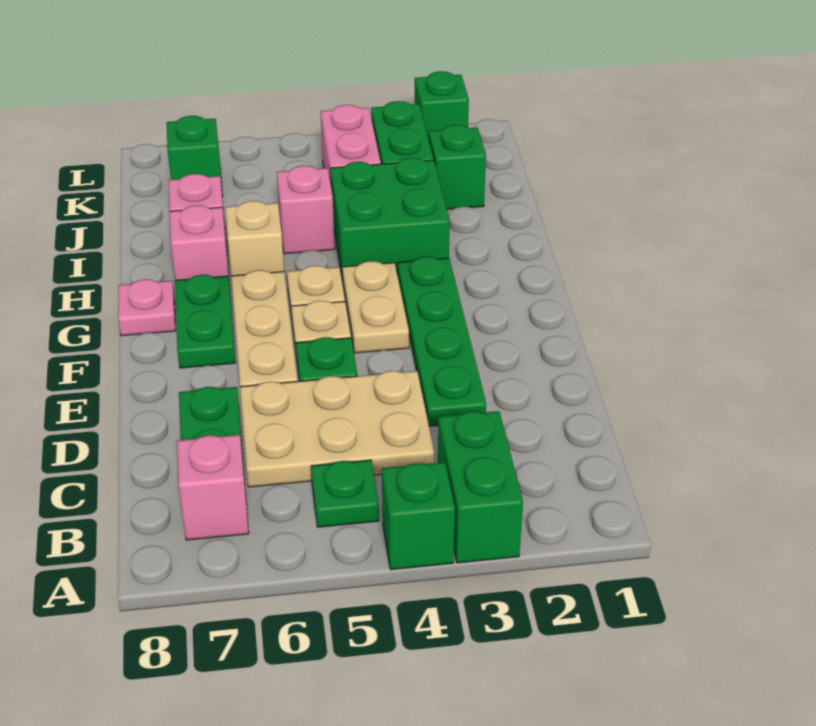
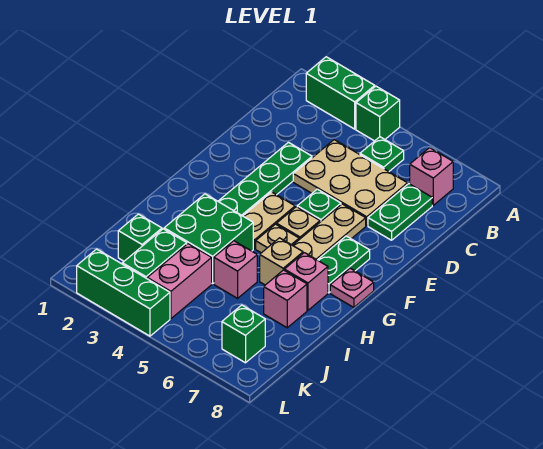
green 1x2 brick [438,411,523,563] -> green 1x2 brick turned to [306,57,375,129]
green 1x1 brick [415,71,469,139] -> green 1x3 brick [77,249,170,336]

